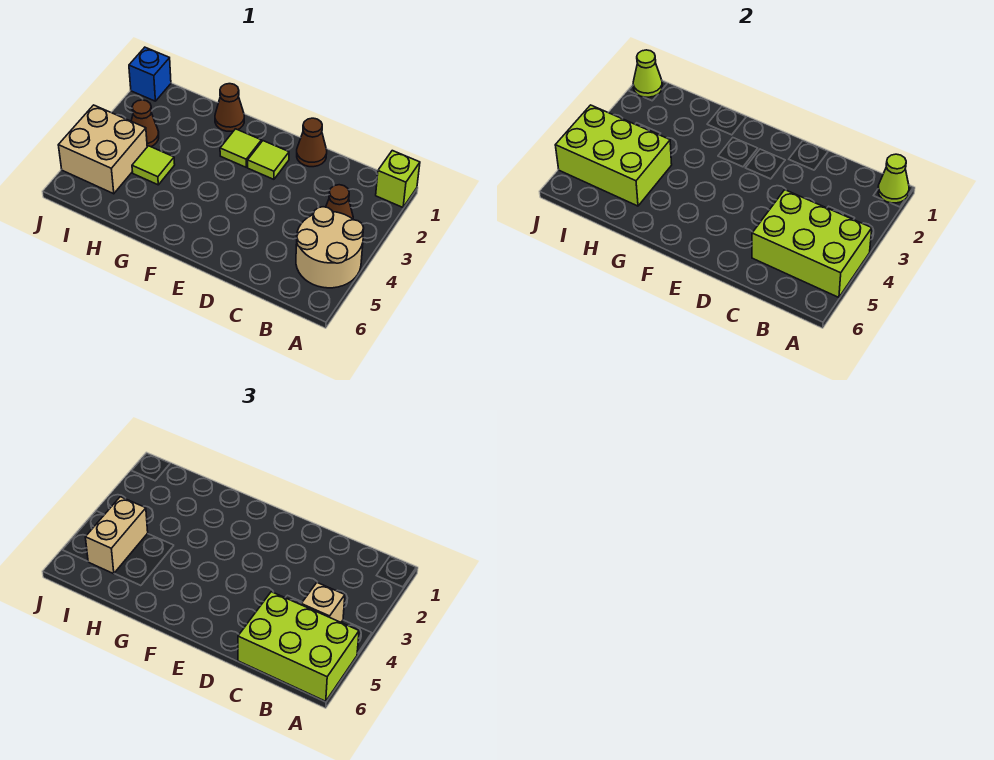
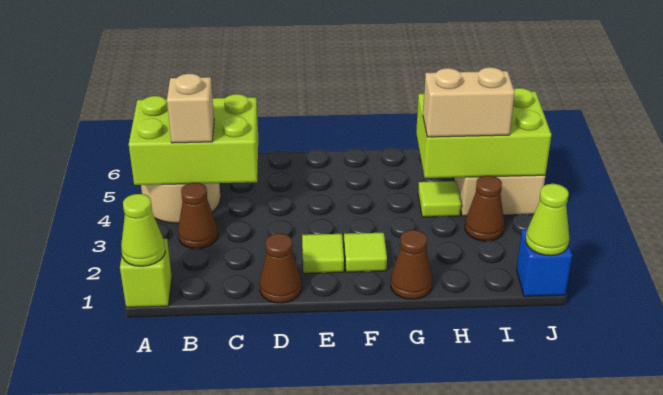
lime 2x3 brick [238,592,359,701] -> none
tan 1x2 brick [85,497,148,574] -> tan 1x2 brick turned to [423,67,515,137]

